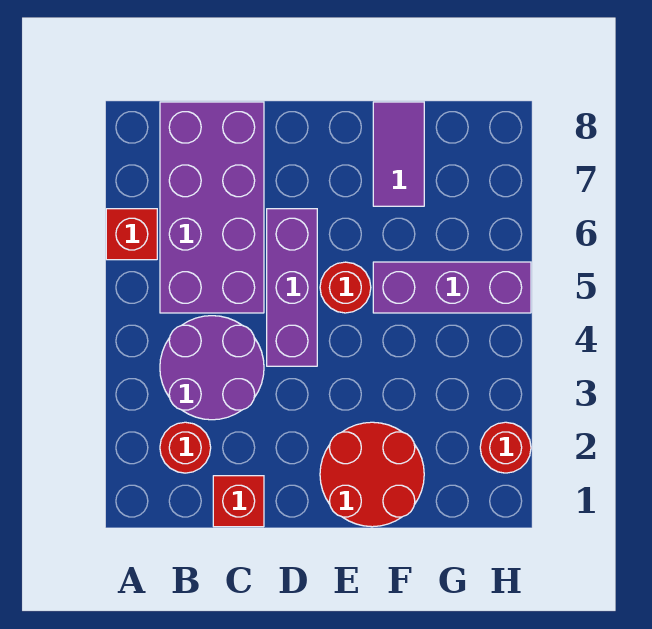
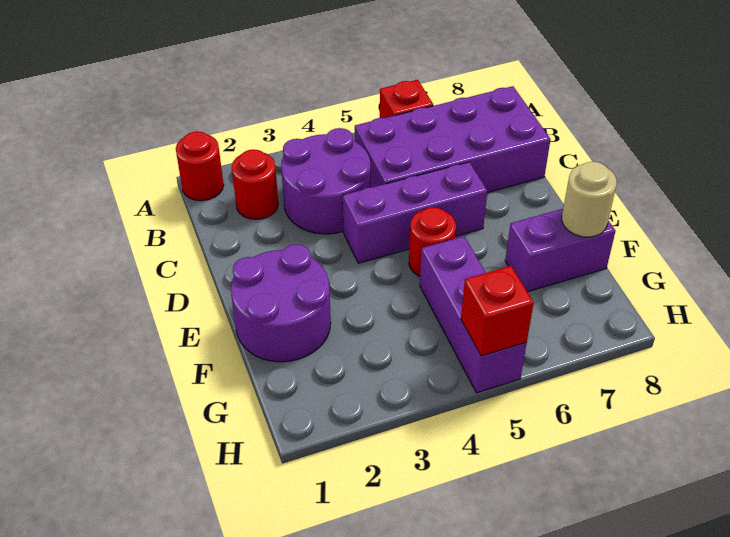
red 1x1 brick [213,476,264,527] -> red 1x1 brick moved to [461,266,534,356]
red 2x2 round brick [320,422,424,527] -> purple 2x2 round brick [231,244,331,362]
purple 1x2 tile [373,102,424,206] -> purple 1x2 brick [505,209,615,292]
none -> tan 1x1 round brick [562,162,617,237]
red 1x1 round brick [480,422,531,473] -> red 1x1 round brick moved to [176,131,224,201]

